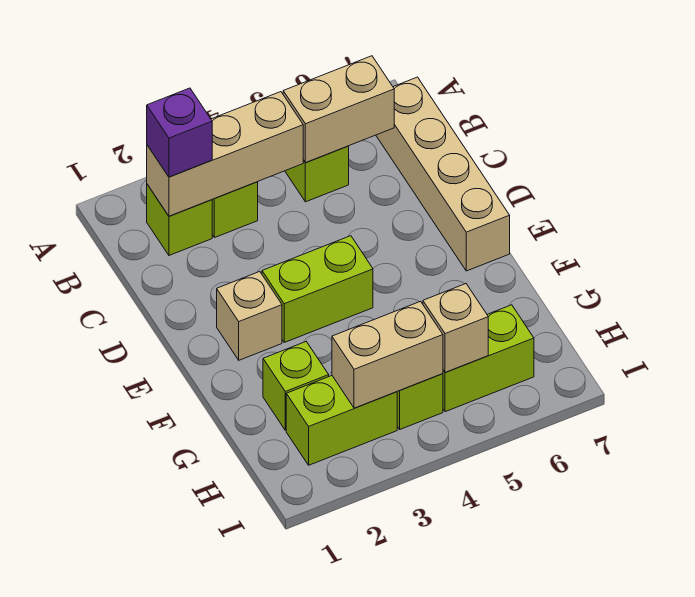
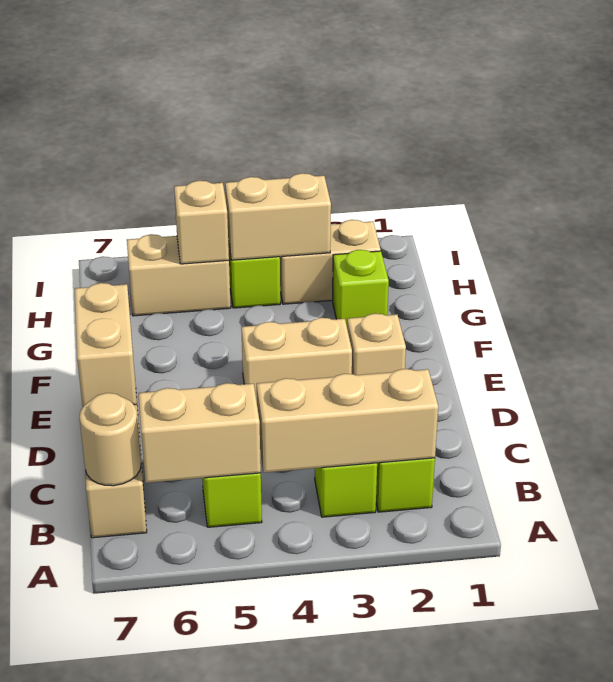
purple 1x1 brick [147,88,212,177] -> none
none -> tan 1x1 round brick [79,393,141,486]
none -> tan 1x2 brick [75,283,137,407]
lime 1x2 brick [262,236,373,342] -> tan 1x2 brick [241,318,352,402]
lime 1x2 brick [286,376,397,465] -> tan 1x2 brick [280,220,381,304]
lime 1x2 brick [443,305,534,412] -> tan 1x2 brick [127,234,231,316]

